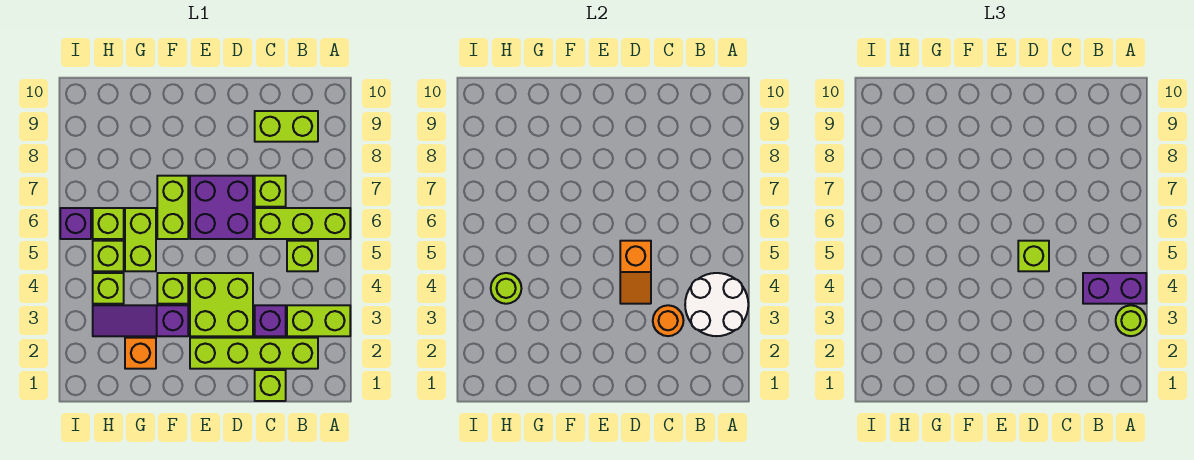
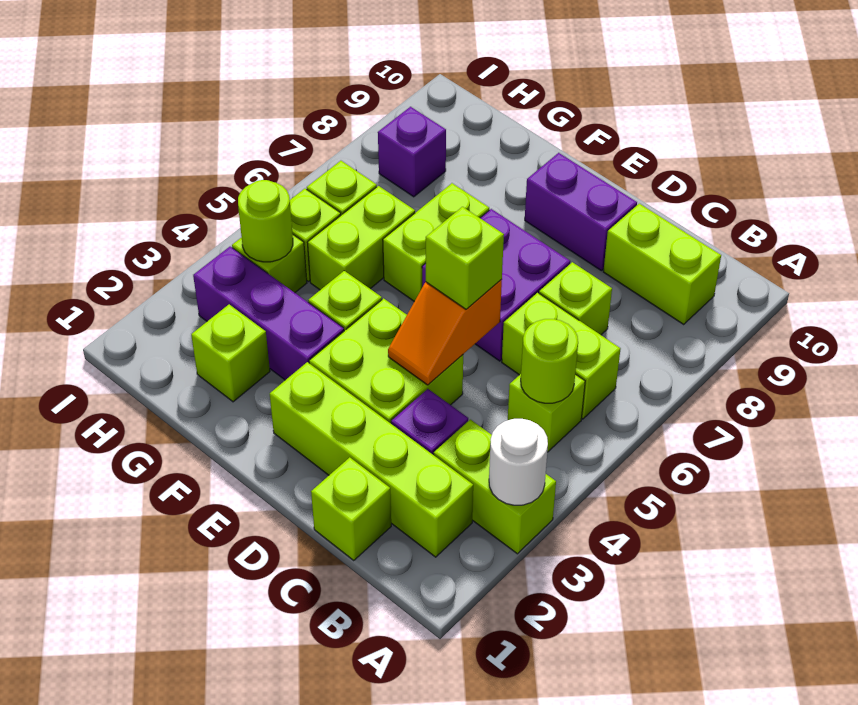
white 2x2 round brick [685,273,748,336] -> white 1x1 round brick [489,419,548,505]
lime 1x1 round brick [1116,305,1146,336] -> lime 1x1 round brick moved to [521,319,578,403]
purple 1x2 brick [1083,273,1146,304] -> purple 1x2 brick moved to [525,153,637,271]
lime 1x3 brick [255,208,350,239] -> lime 1x2 brick [502,293,620,419]
orange 1x1 round brick [653,305,684,336] -> none
purple 1x3 slope [93,305,188,336] -> purple 1x3 brick [193,247,344,380]
orange 1x1 brick [125,338,156,369] -> lime 1x1 brick [191,304,270,402]
purple 1x1 brick [60,208,91,239] -> purple 1x1 brick moved to [378,107,446,197]

